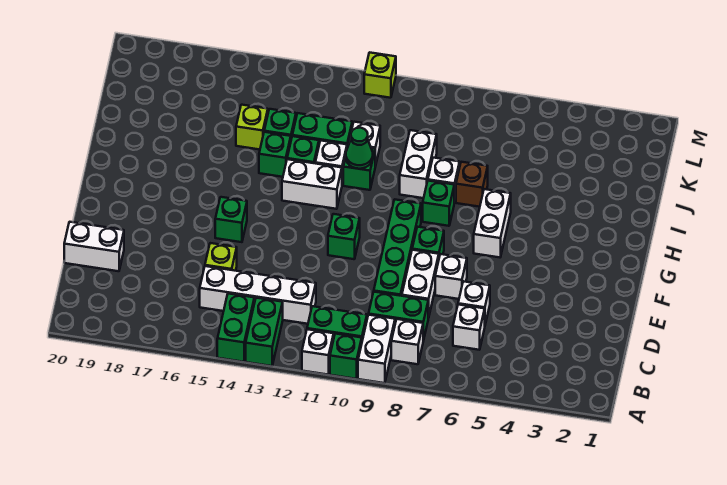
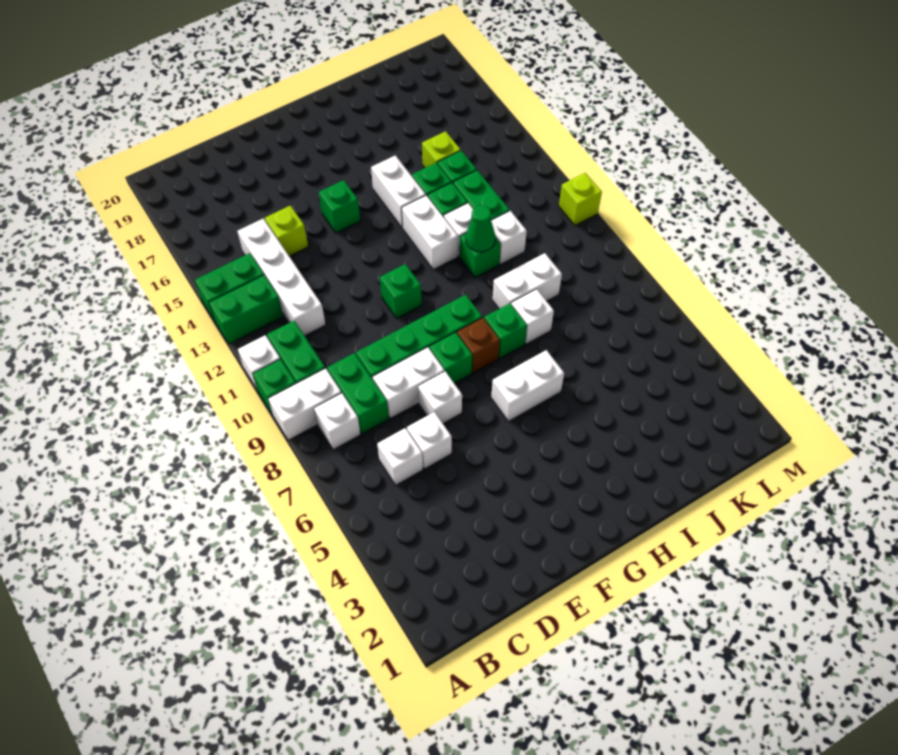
white 1x2 brick [64,222,124,271] -> white 1x2 brick moved to [371,155,426,228]
brown 1x1 brick [456,162,488,207] -> brown 1x1 brick moved to [457,318,500,373]

